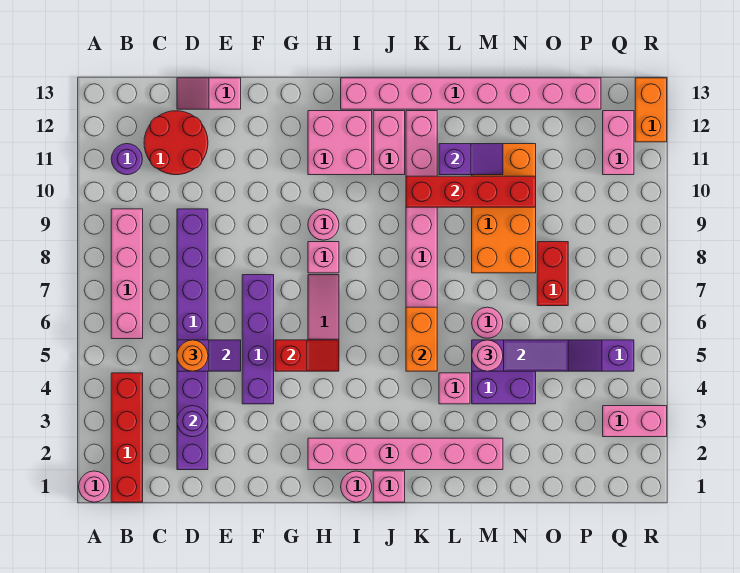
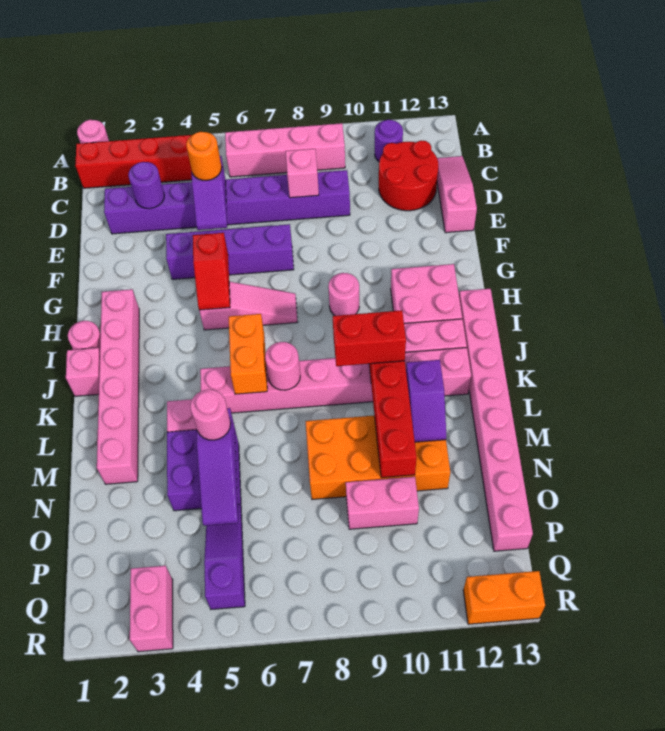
pink 1x2 slope [177,78,241,109] -> pink 1x3 slope [437,156,477,233]
pink 1x1 brick [308,242,339,273] -> pink 1x1 brick moved to [286,149,319,198]
orange 1x2 brick [406,307,437,371] -> orange 1x2 brick turned to [229,314,267,394]
pink 1x1 round brick [472,307,503,338] -> pink 1x1 round brick moved to [265,342,300,390]
red 1x2 brick [537,242,568,306] -> red 1x2 brick moved to [333,310,406,366]
pink 1x2 brick [603,111,634,175] -> pink 1x2 brick moved to [346,477,419,529]

